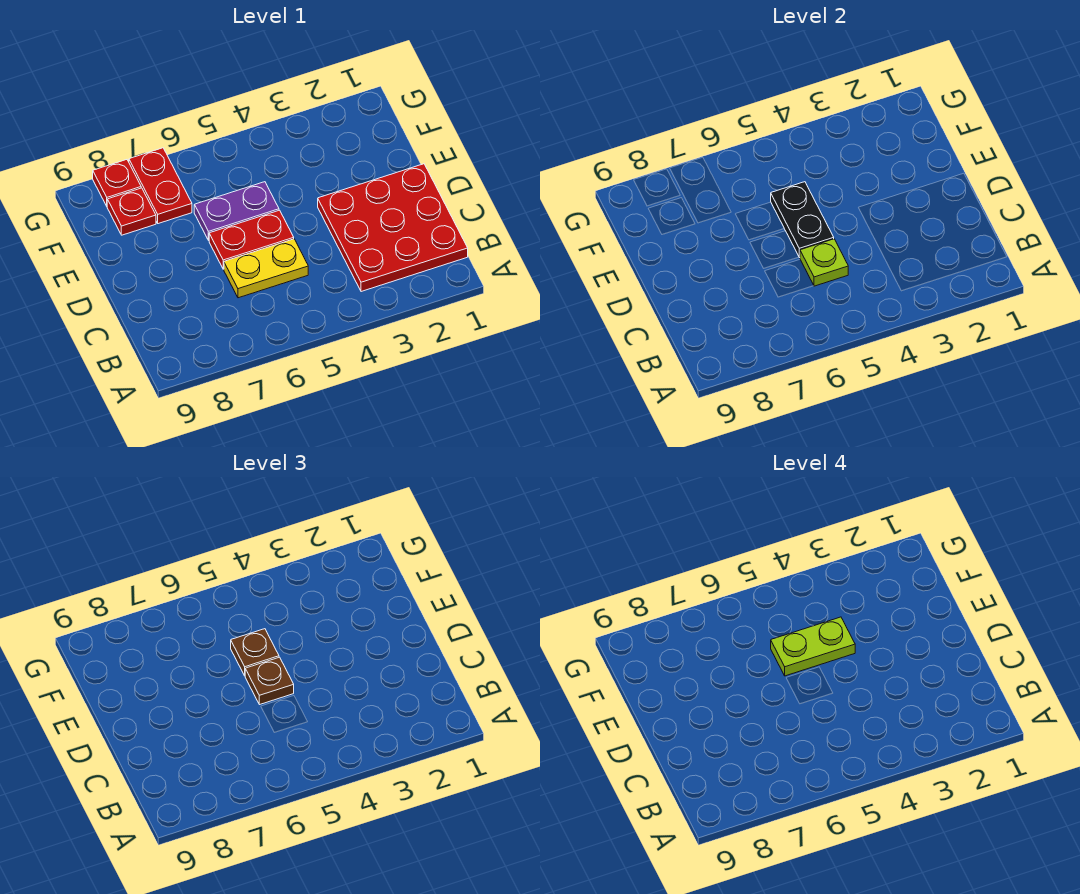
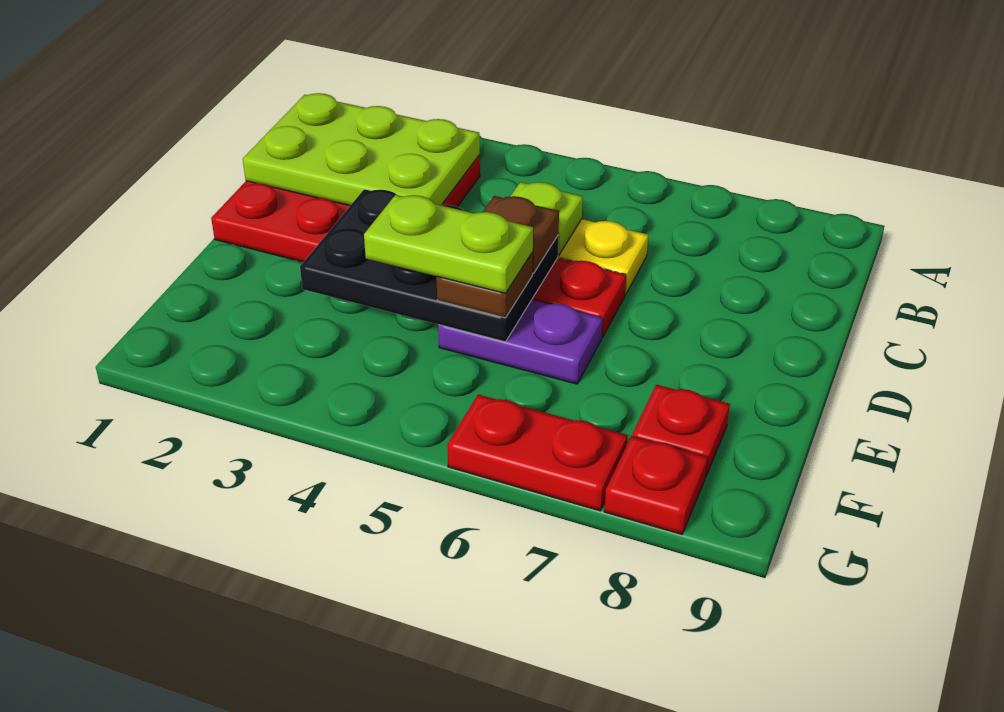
none -> lime 2x3 plate [243,93,480,206]
black 1x2 plate [771,182,834,258] -> black 2x3 plate [300,189,558,342]
red 1x2 plate [129,148,192,224] -> red 1x2 plate turned to [447,394,627,511]

